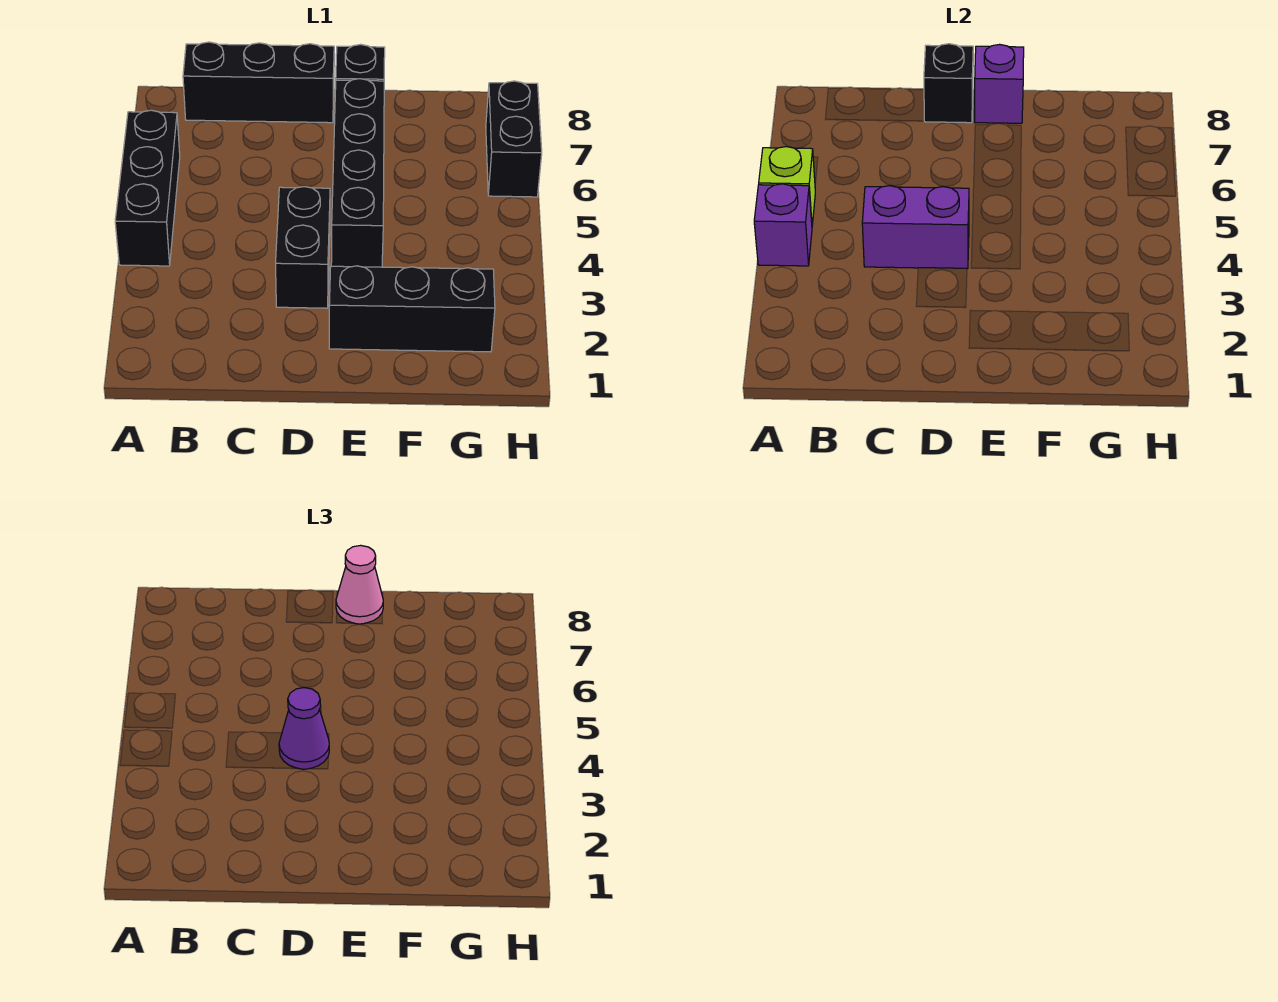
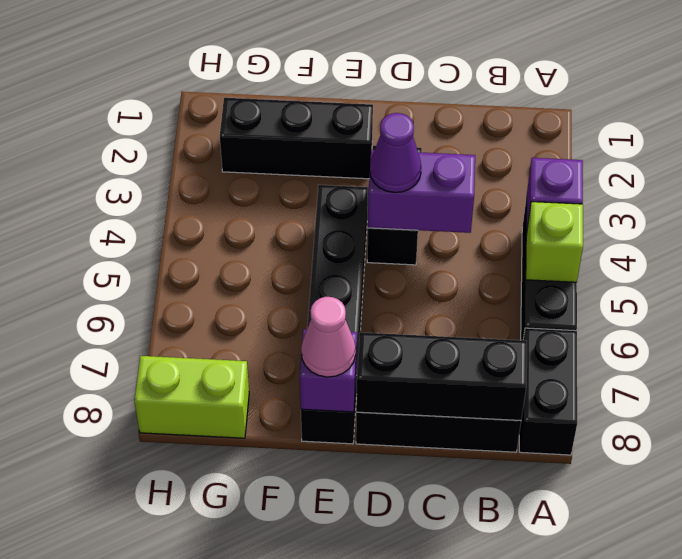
black 1x1 brick [924,44,973,123] -> black 1x3 brick [356,332,527,421]
none -> lime 1x2 brick [134,356,249,438]
black 1x2 brick [486,81,542,197] -> black 1x2 brick moved to [519,328,577,455]

